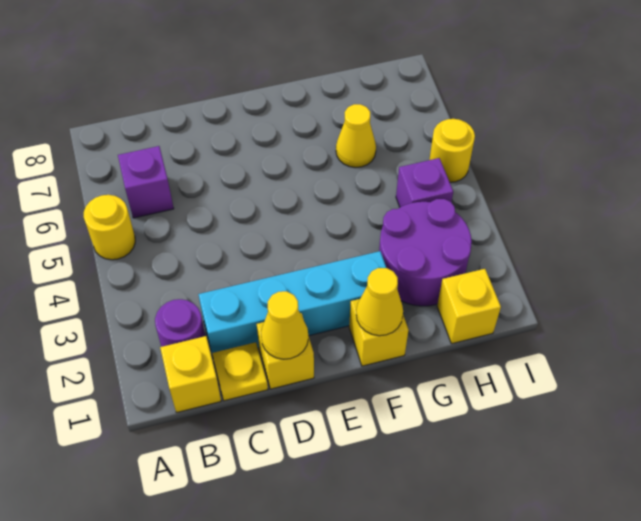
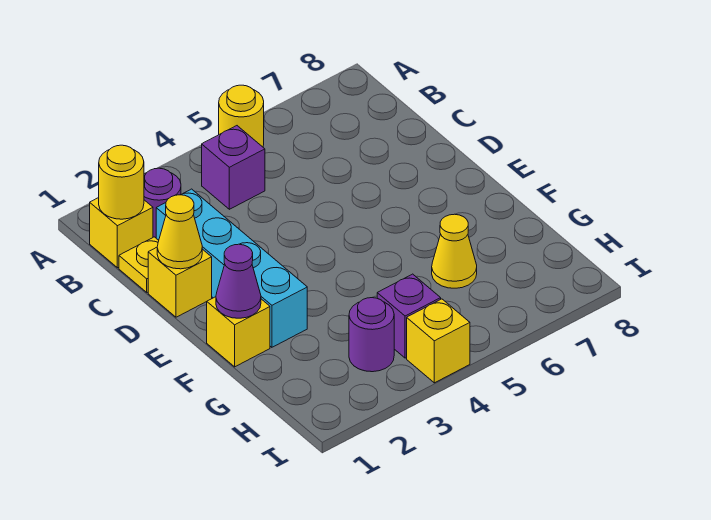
purple 1x1 brick [118,146,174,218] -> purple 1x1 brick moved to [202,126,265,209]
yellow 1x1 cone [356,268,403,336] -> purple 1x1 cone [216,244,261,318]
purple 2x2 round brick [379,199,472,306] -> purple 1x1 round brick [349,298,394,372]
yellow 1x1 brick [437,269,501,344] -> yellow 1x1 brick moved to [407,299,470,383]
yellow 1x1 round brick [429,119,475,182] -> yellow 1x1 round brick moved to [99,145,144,219]

